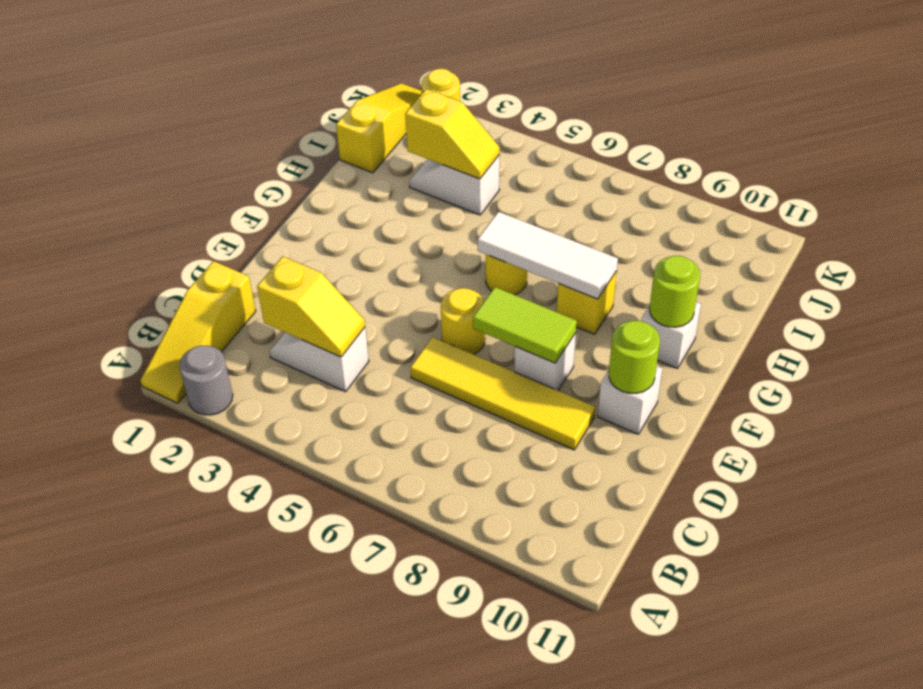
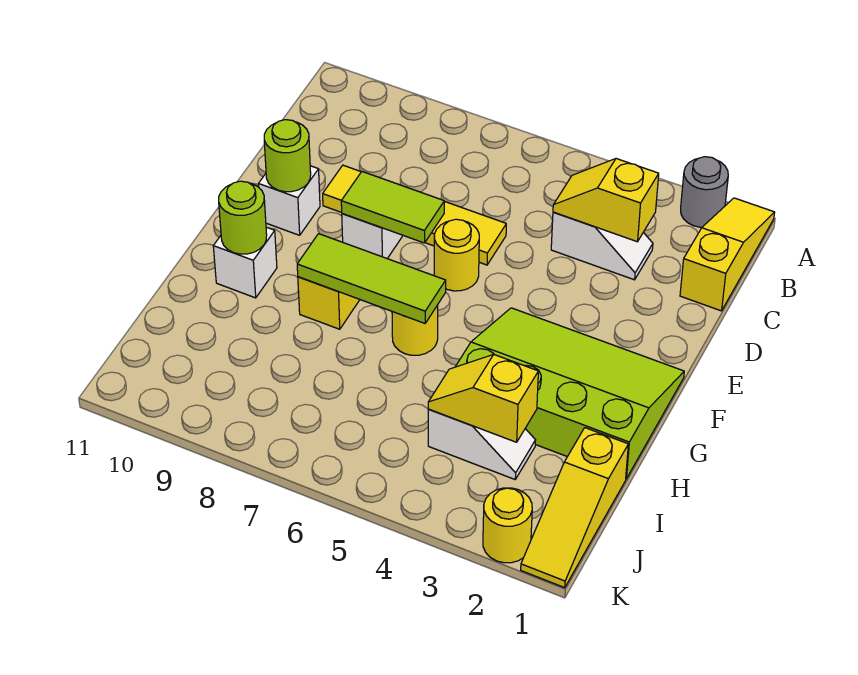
none -> lime 3x4 slope [455,308,684,479]
white 1x3 tile [478,212,618,299] -> lime 1x3 tile [297,234,446,323]

